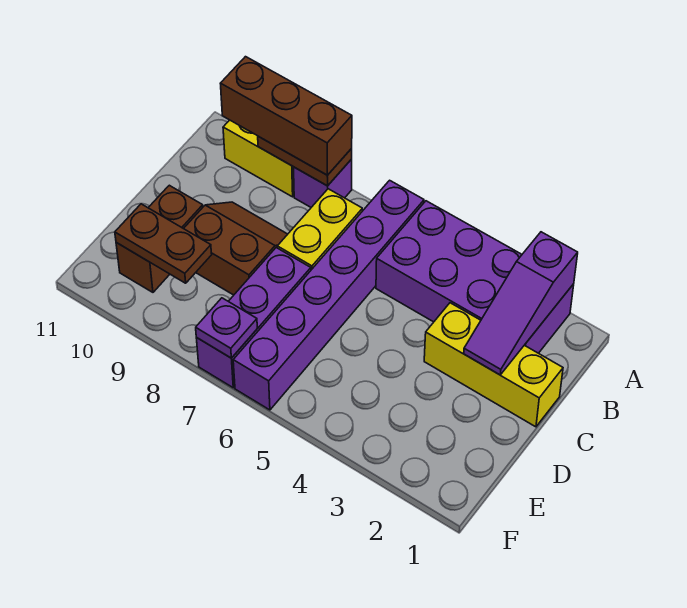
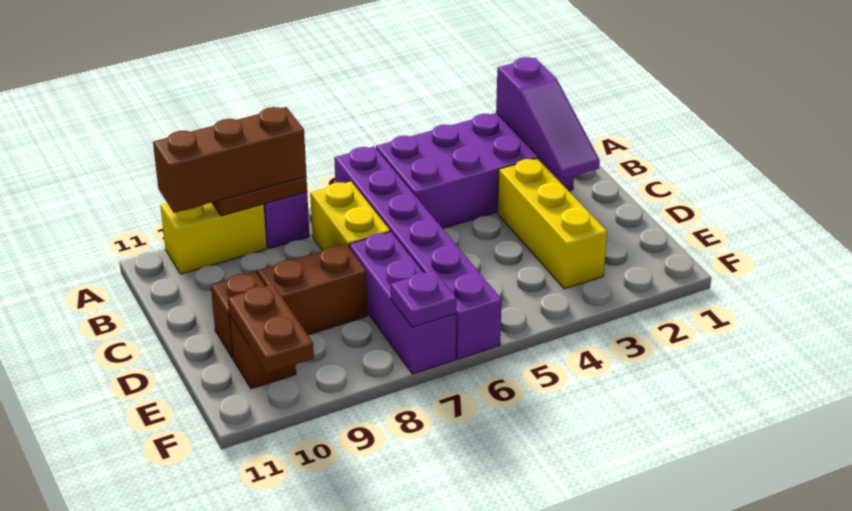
yellow 1x3 brick [424,303,563,427] -> yellow 1x3 brick turned to [497,159,607,289]
brown 1x2 plate [115,204,212,283] -> brown 1x2 plate turned to [228,284,314,373]

